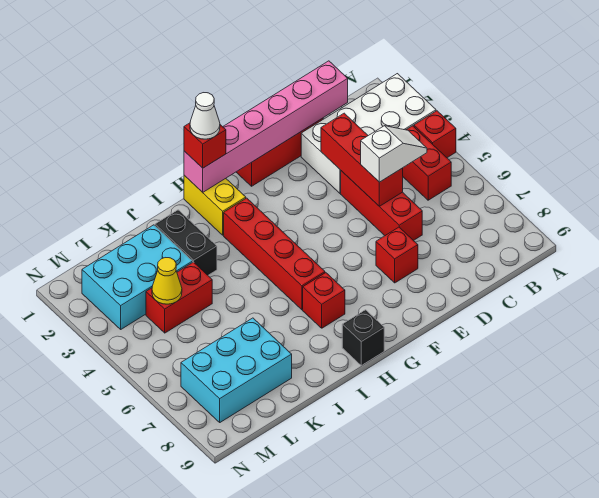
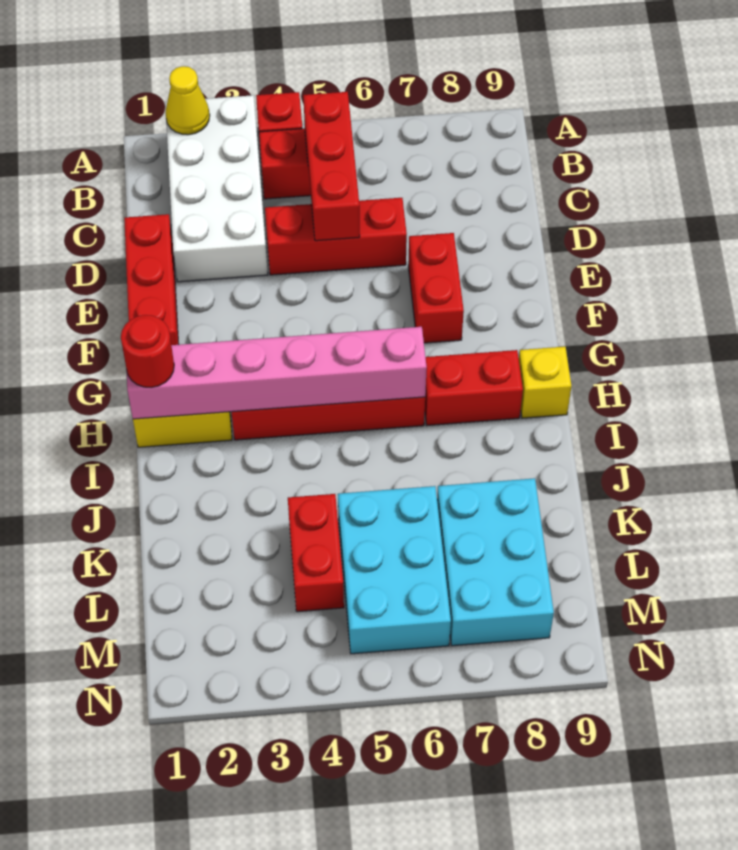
pink 1x6 brick [184,61,348,192] -> pink 1x6 brick turned to [126,327,427,419]
white 1x2 slope [361,126,427,182] -> none
red 1x3 brick [321,113,403,206] -> red 1x3 brick turned to [303,92,360,241]
red 1x1 brick [376,227,418,283] -> red 1x2 brick [408,233,464,343]
red 1x1 brick [184,123,226,168] -> red 1x1 round brick [121,315,174,388]
white 1x1 cone [190,93,220,139] -> none
red 1x1 brick [303,273,345,328] -> red 1x2 brick [425,350,523,425]
black 1x1 brick [342,310,384,365] -> yellow 1x1 brick [519,347,571,418]
black 1x2 brick [155,210,217,275] -> none
cyan 2x3 brick [82,225,193,329] -> cyan 2x3 brick moved to [338,486,451,654]
yellow 1x1 cone [152,258,182,304] -> yellow 1x1 cone moved to [165,66,210,135]

